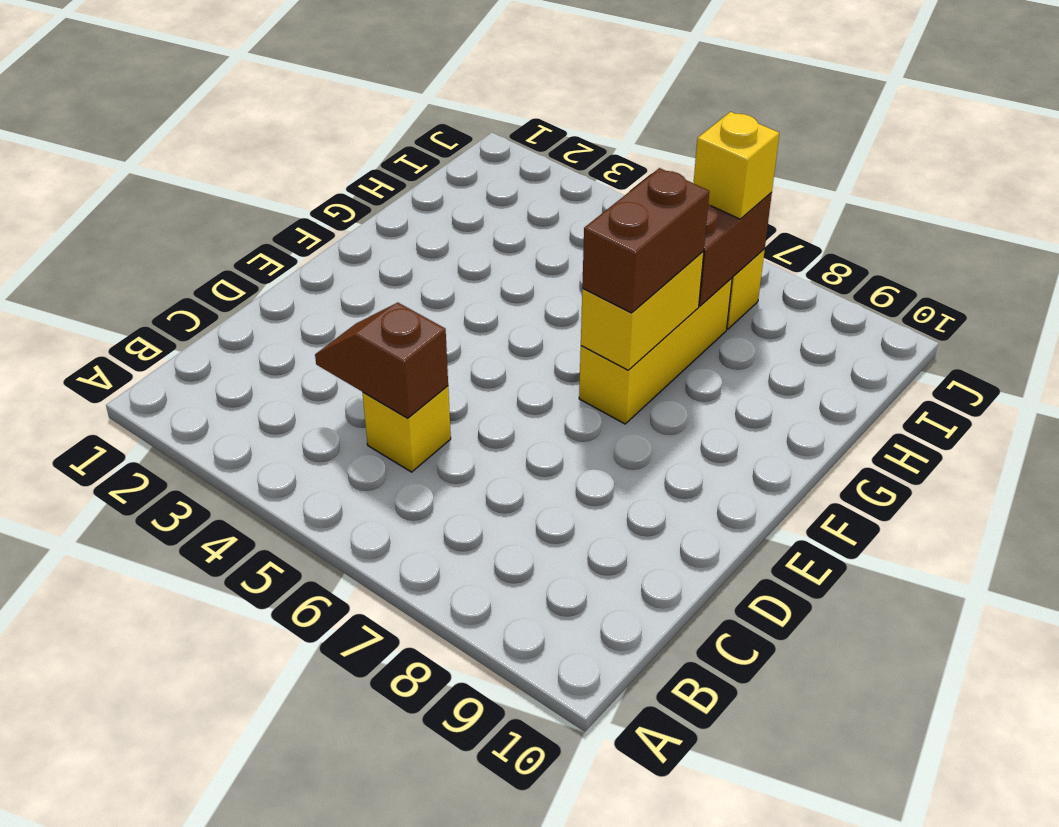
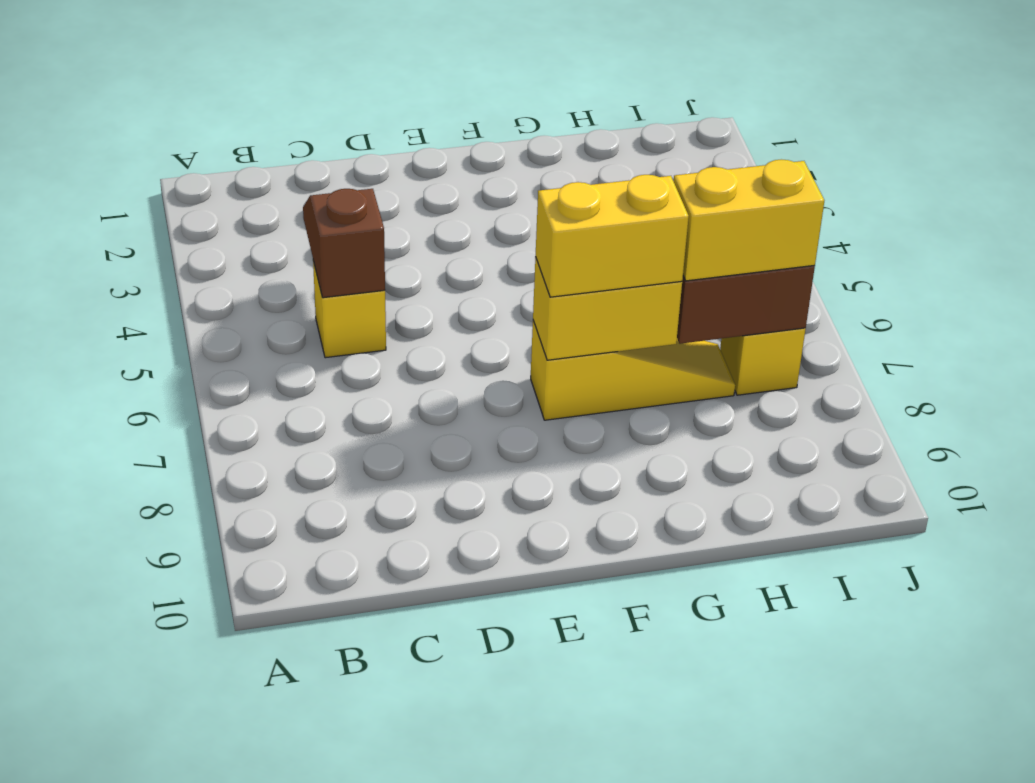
yellow 1x3 brick [579,278,732,424] -> yellow 1x3 slope [531,321,735,420]
brown 1x2 brick [582,168,709,313] -> yellow 1x2 brick [536,175,689,297]
yellow 1x1 brick [694,112,779,219] -> yellow 1x2 brick [674,159,824,281]

